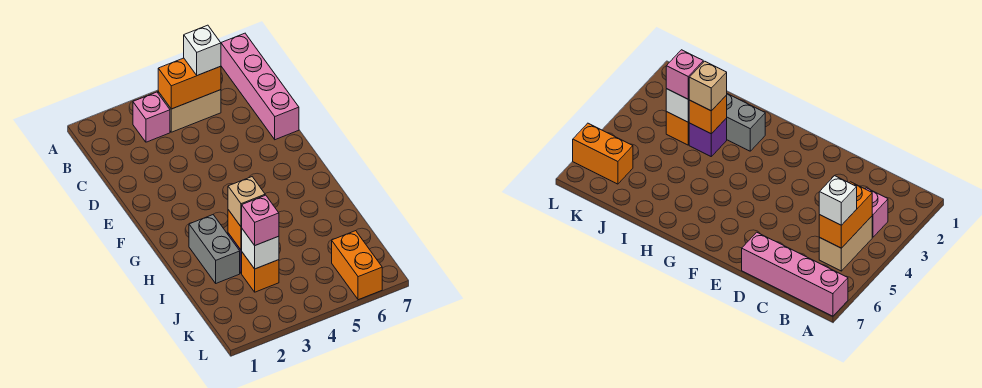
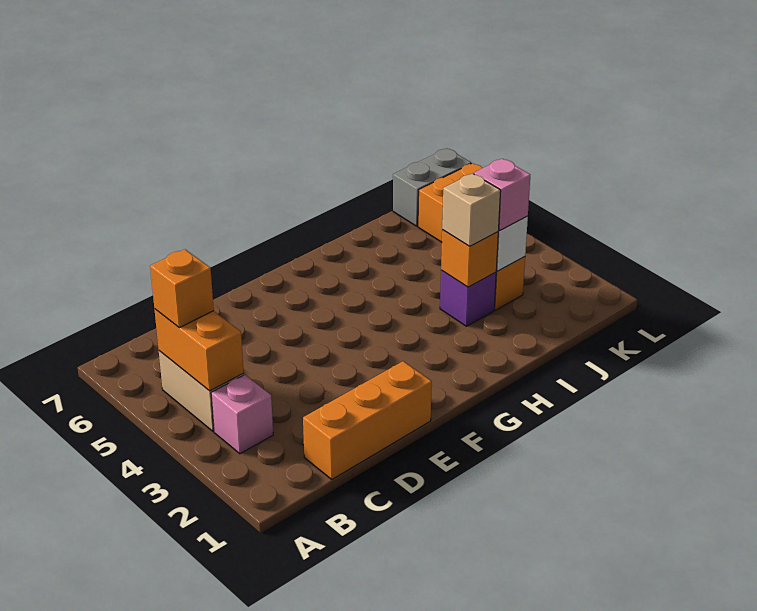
pink 1x4 brick [221,33,299,140] -> none
white 1x1 brick [184,25,221,75] -> orange 1x1 brick [150,249,214,328]
none -> orange 1x3 brick [303,361,432,479]
grey 1x2 brick [189,215,240,283] -> grey 1x2 brick moved to [393,148,471,226]

